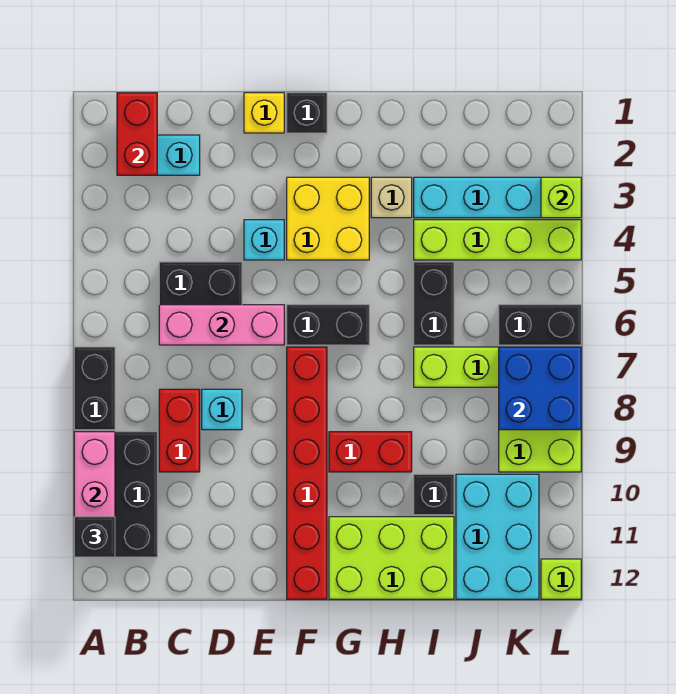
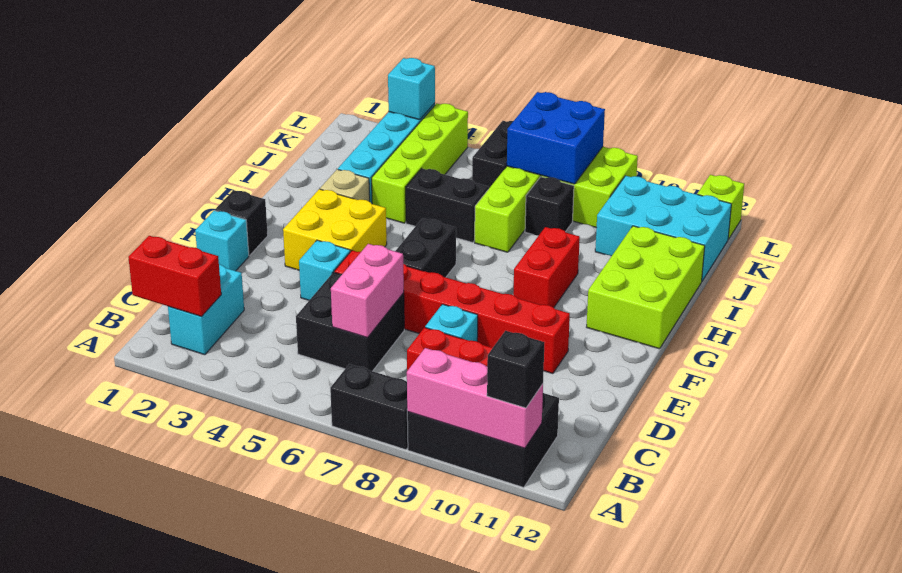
pink 1x3 brick [159,305,284,345] -> pink 1x2 brick [331,244,404,338]
yellow 1x1 brick [244,93,284,133] -> cyan 1x1 brick [195,211,249,271]
red 1x6 brick [287,347,327,599] -> red 1x6 brick moved to [334,250,570,374]
black 1x1 brick [414,474,454,515] -> black 1x1 brick moved to [525,177,574,235]
lime 1x1 brick [541,177,581,218] -> cyan 1x1 brick [388,58,435,120]

